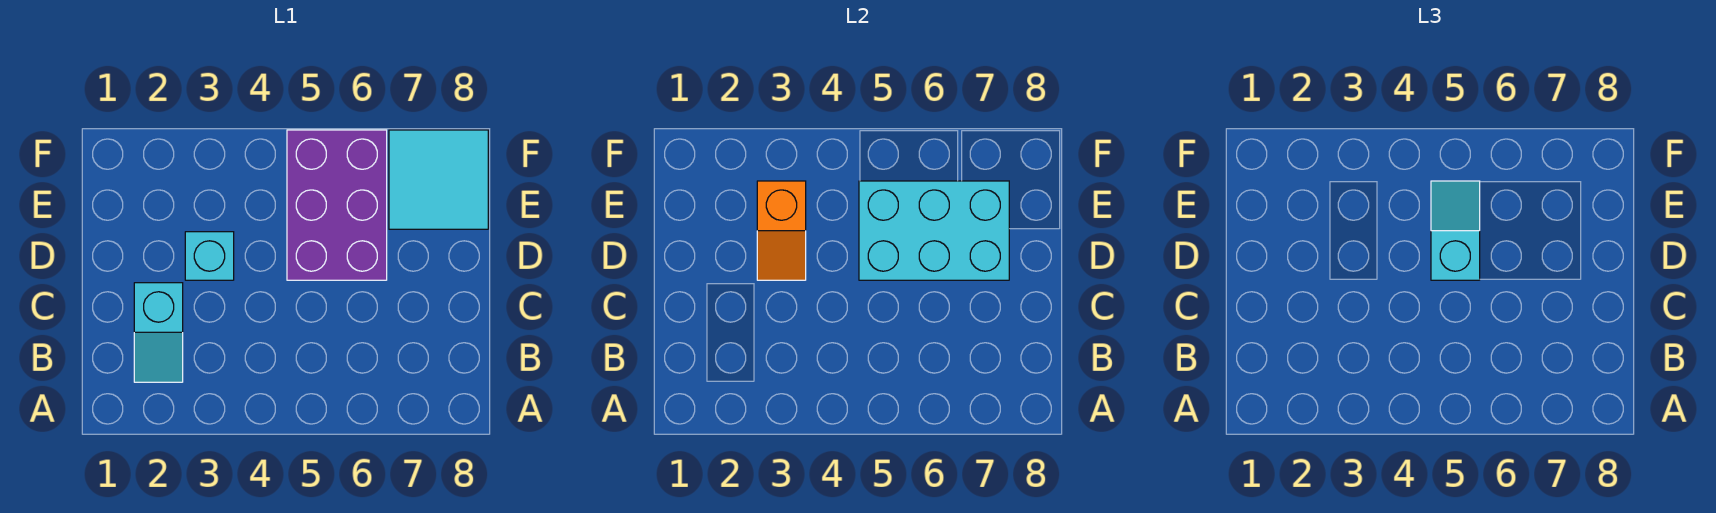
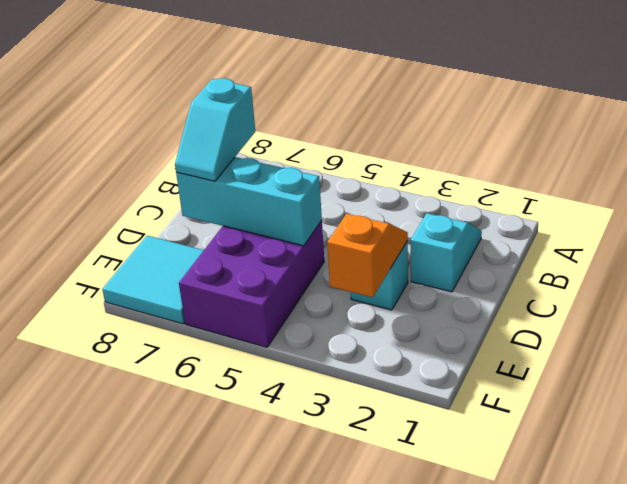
cyan 2x3 brick [859,181,1009,280] -> cyan 1x3 brick [176,157,322,246]
cyan 1x2 slope [1431,181,1480,280] -> cyan 1x2 slope moved to [175,78,255,181]

